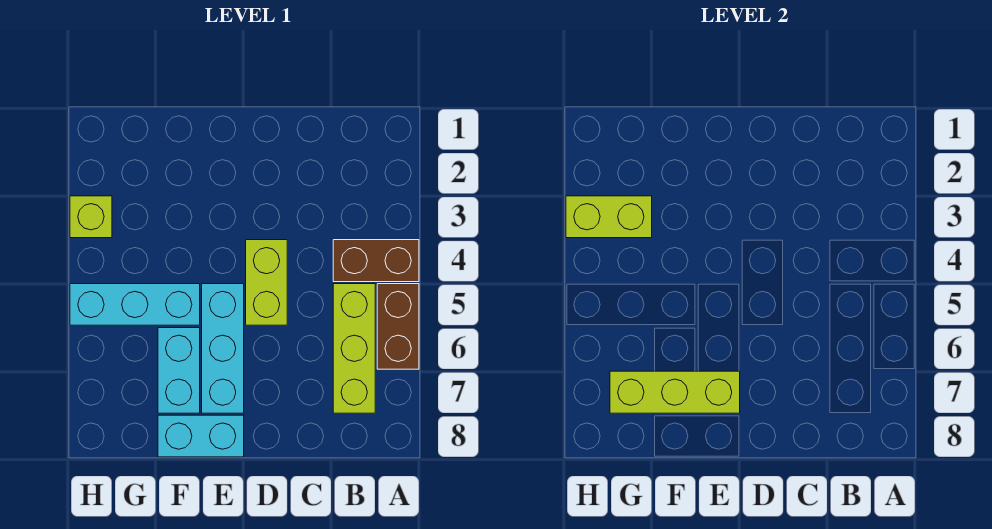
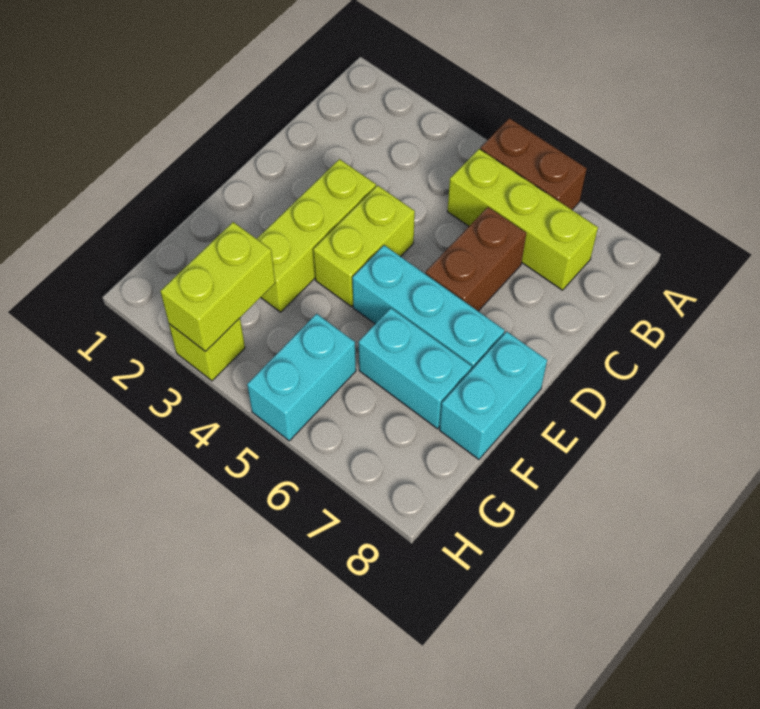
brown 1x2 brick [333,240,419,282] -> brown 1x2 brick moved to [426,207,526,311]
lime 1x2 brick [246,240,287,325] -> lime 1x2 brick turned to [313,185,415,307]
lime 1x3 brick [610,371,740,413] -> lime 1x3 brick moved to [257,159,376,312]
cyan 1x3 brick [70,284,200,325] -> cyan 1x2 brick [247,314,356,441]

